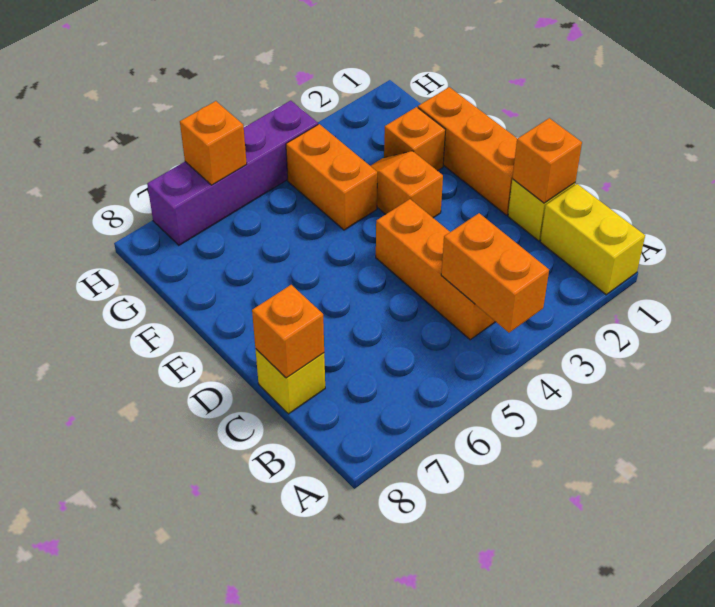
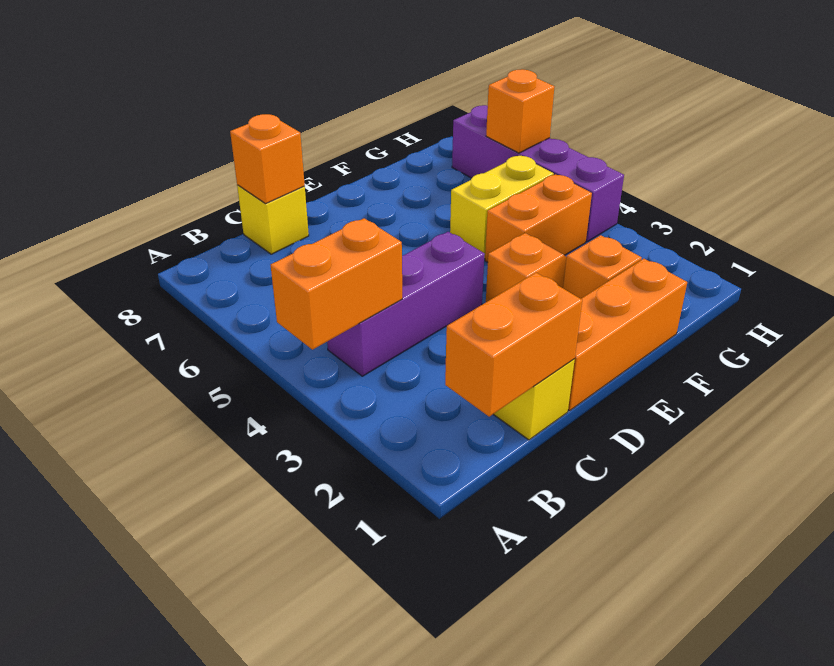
yellow 1x2 brick [540,184,645,295] -> yellow 1x2 brick moved to [450,156,554,259]
orange 1x3 brick [376,199,495,340] -> purple 1x3 brick [327,232,485,376]
orange 1x1 brick [512,118,582,203] -> orange 1x2 brick [445,273,582,416]

